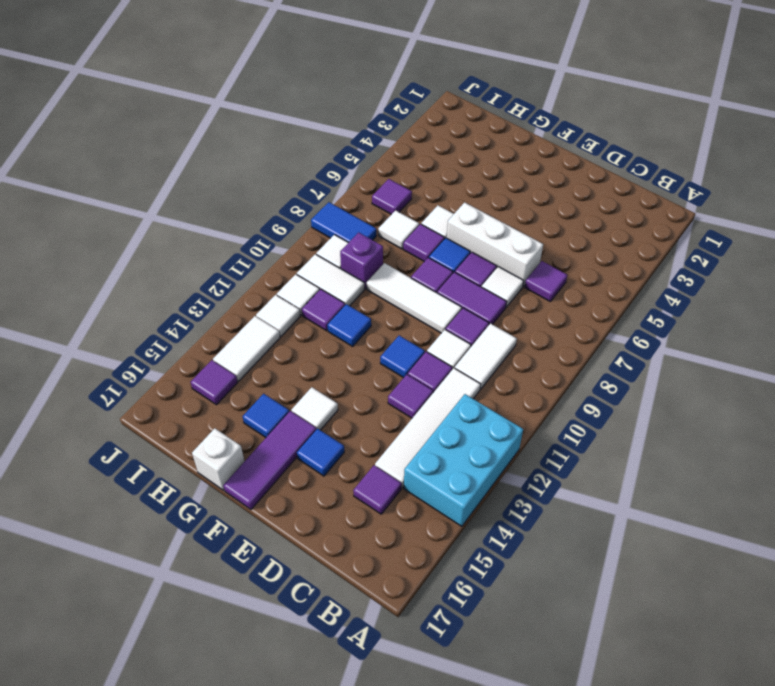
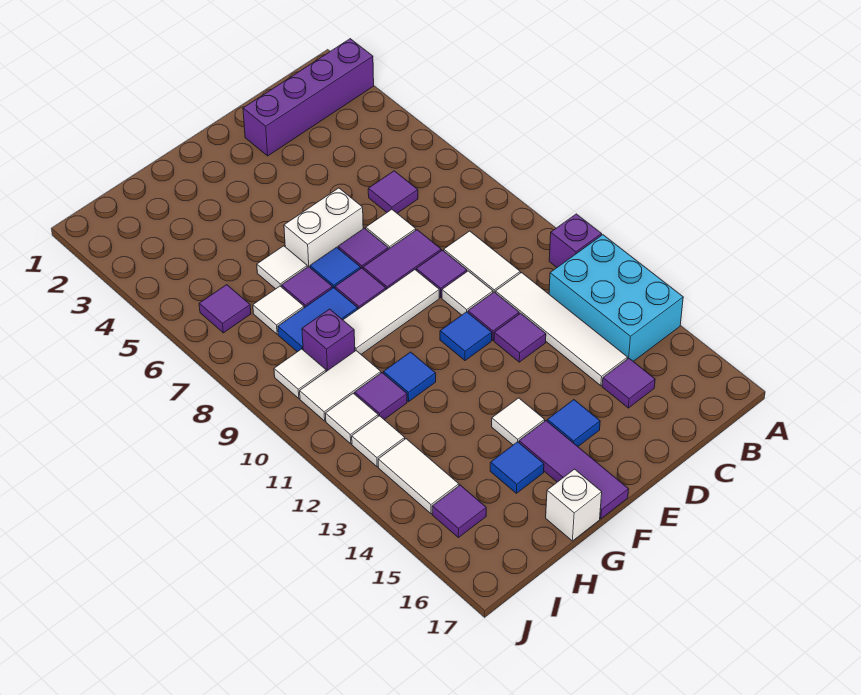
none -> purple 1x4 brick [243,39,374,156]
none -> purple 1x1 brick [549,214,602,267]
white 1x3 brick [447,202,543,287] -> white 1x2 brick [284,188,363,267]
blue 1x2 tile [311,202,376,242] -> blue 1x2 tile moved to [278,287,358,352]

